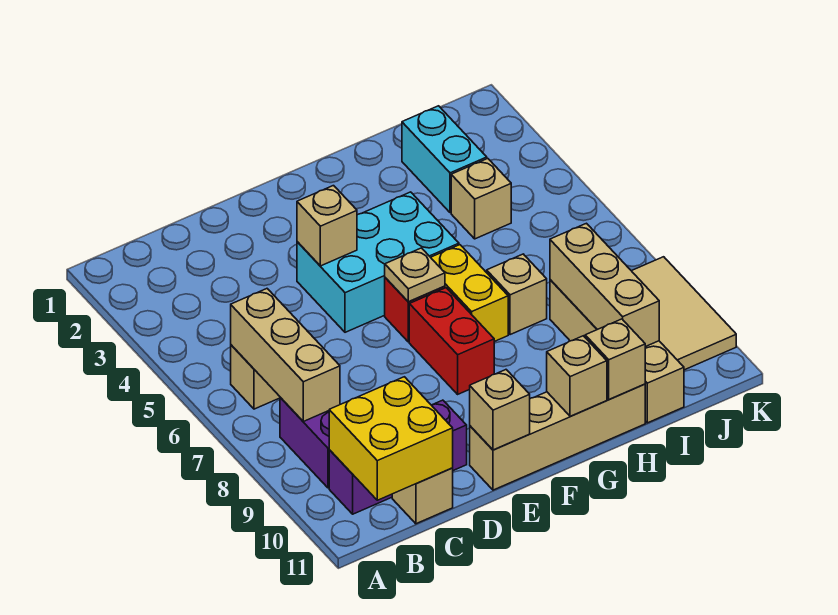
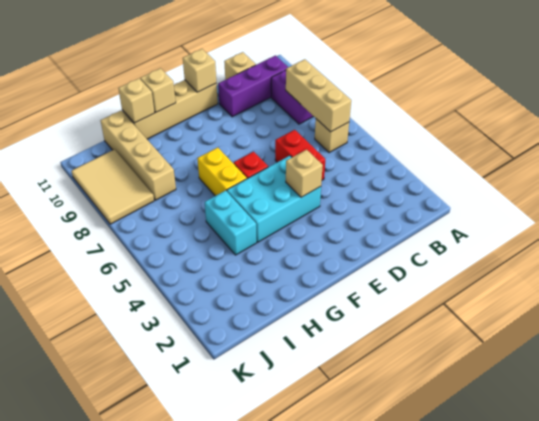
yellow 2x2 brick [329,377,453,500] -> none
tan 1x1 plate [385,248,445,302] -> none
red 1x2 brick [409,288,494,394] -> red 1x2 brick moved to [275,130,325,180]
tan 1x1 brick [487,254,547,335] -> none
cyan 1x2 brick [402,106,487,213] -> cyan 1x2 brick moved to [205,190,257,255]
tan 1x1 brick [451,158,511,239] -> none
tan 1x3 brick [550,223,659,347] -> none

